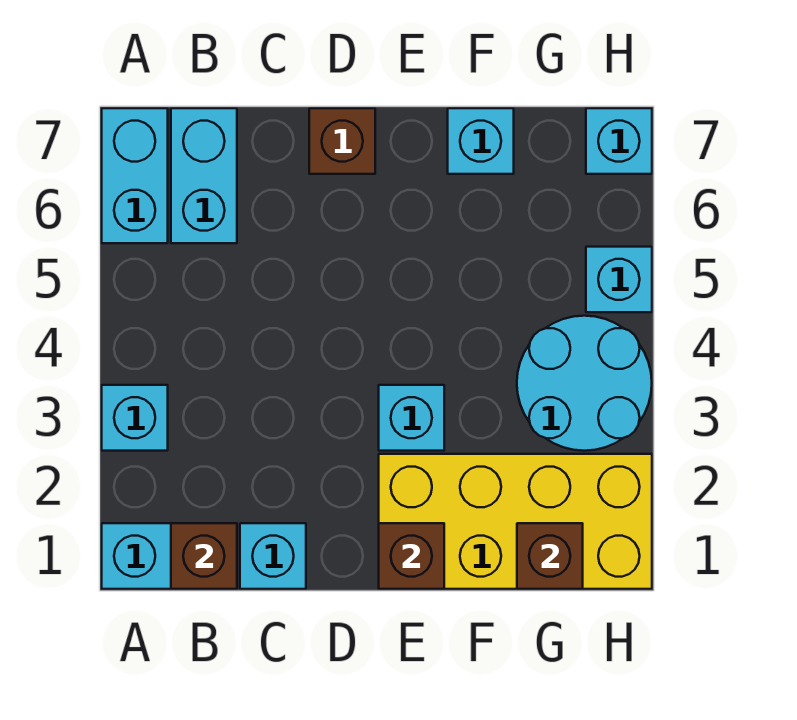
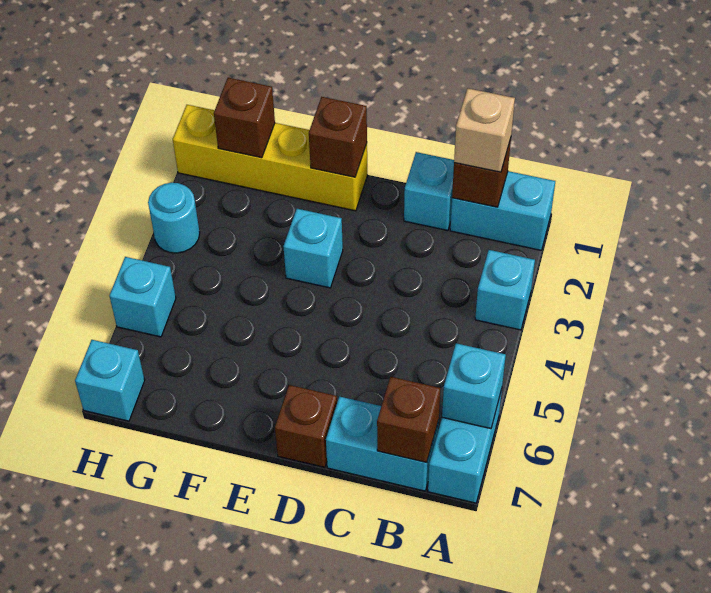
none -> tan 1x1 brick [454,88,515,172]
cyan 1x2 brick [171,108,237,243] -> cyan 1x2 brick turned to [326,397,439,491]
none -> brown 1x1 brick [377,377,441,463]
yellow 2x4 brick [379,454,652,589] -> yellow 1x4 brick [173,105,367,211]
cyan 1x1 brick [448,108,514,174] -> cyan 1x1 brick moved to [442,343,506,429]
cyan 2x2 round brick [517,316,652,451] -> cyan 1x1 round brick [148,183,200,253]

